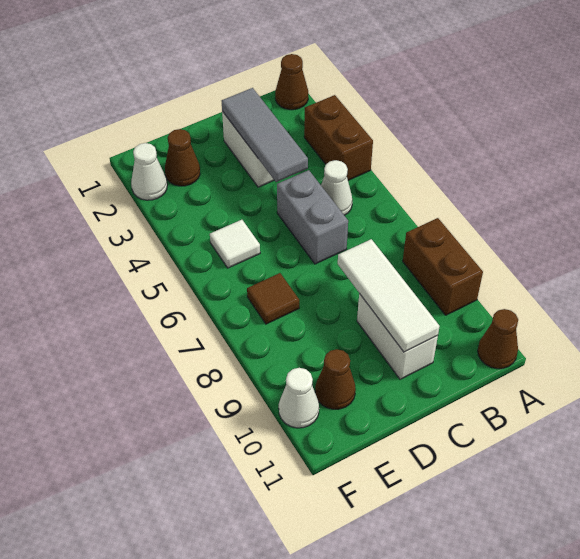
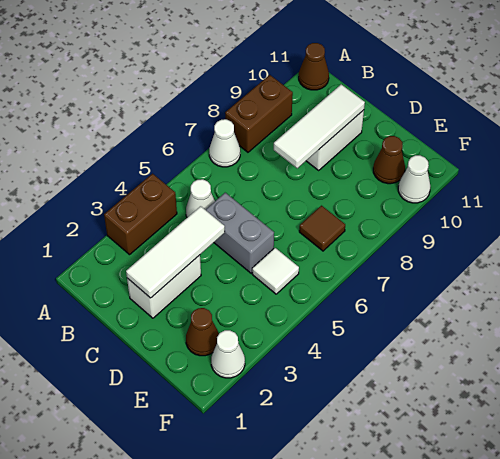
brown 1x1 cone [275,54,308,110] -> none
none -> white 1x1 cone [209,119,240,167]
grey 1x3 tile [222,88,308,182] -> white 1x3 tile [126,206,225,298]
grey 1x2 brick [277,170,348,264] -> grey 1x2 brick turned to [206,193,274,273]

